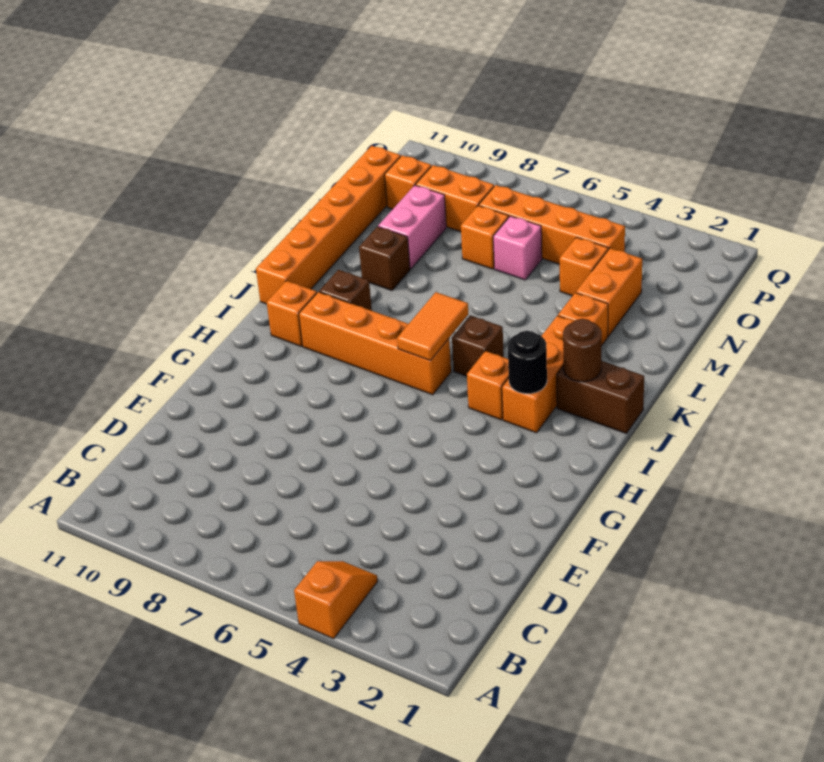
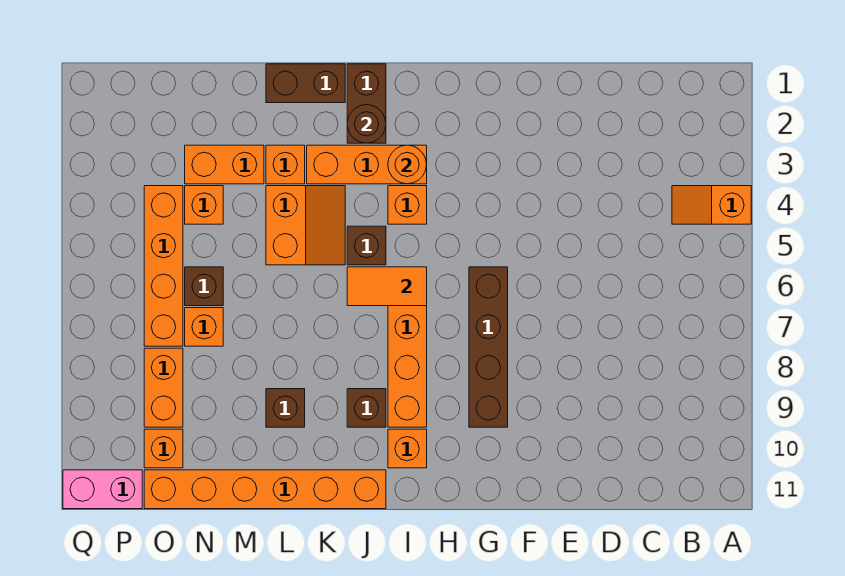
none -> brown 1x4 brick [469,267,508,427]
black 1x1 round brick [508,331,547,394] -> orange 1x1 round brick [388,145,427,184]
none -> brown 1x2 brick [266,64,345,103]
none -> orange 2x2 slope [266,186,345,265]
pink 1x2 brick [378,185,446,269] -> pink 1x2 brick moved to [63,470,142,509]
pink 1x1 brick [493,216,542,280] -> brown 1x1 brick [185,267,223,306]

